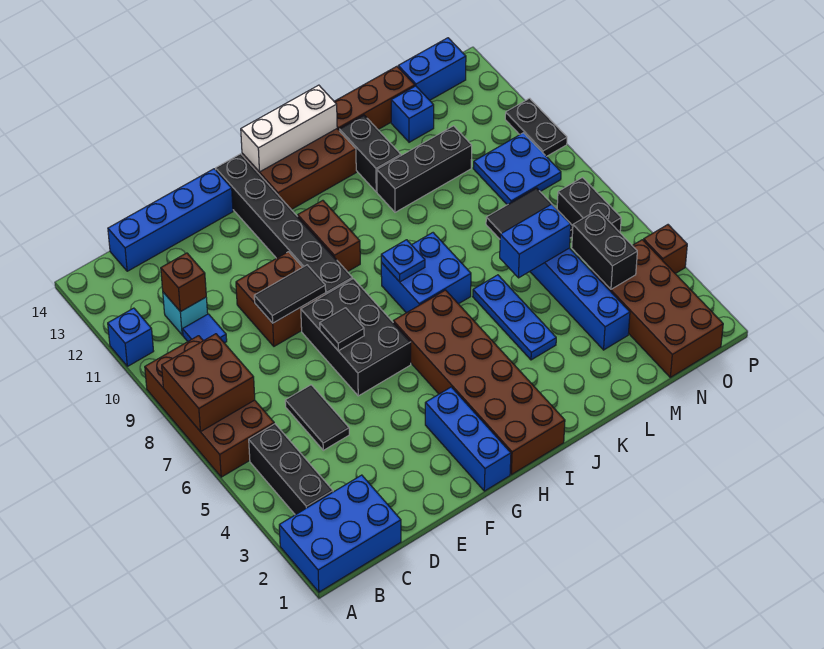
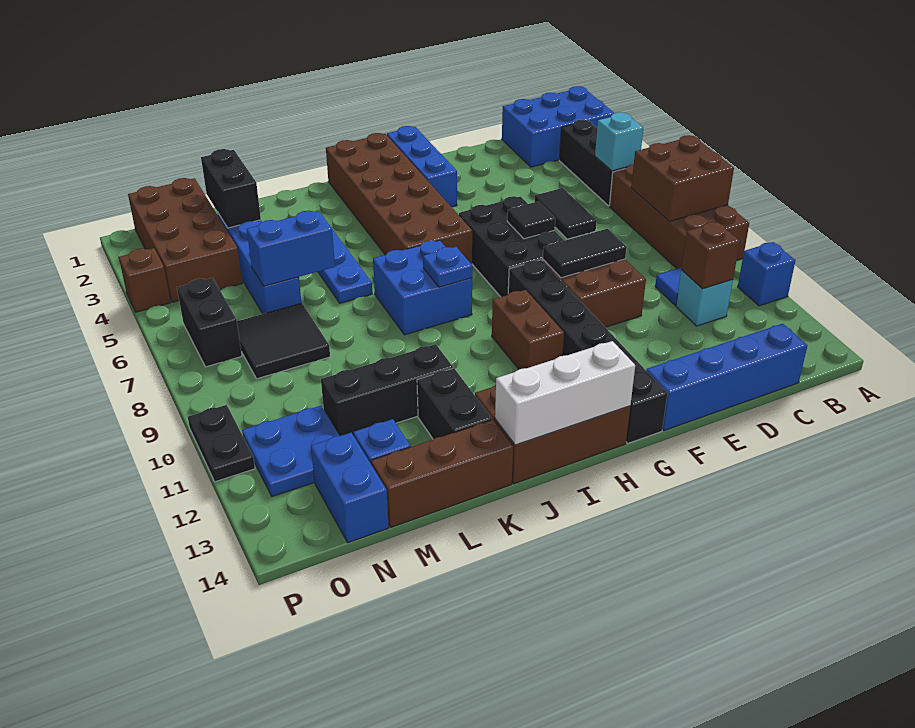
none -> cyan 1x1 brick [595,112,643,171]
black 1x2 brick [572,210,637,289] -> black 1x2 brick moved to [201,149,261,228]
blue 2x2 plate [473,133,561,205] -> blue 2x2 plate moved to [242,406,339,496]
blue 1x2 brick [398,38,466,100] -> blue 1x2 brick turned to [311,433,389,543]

